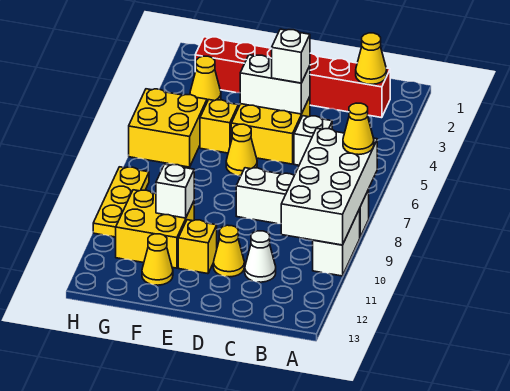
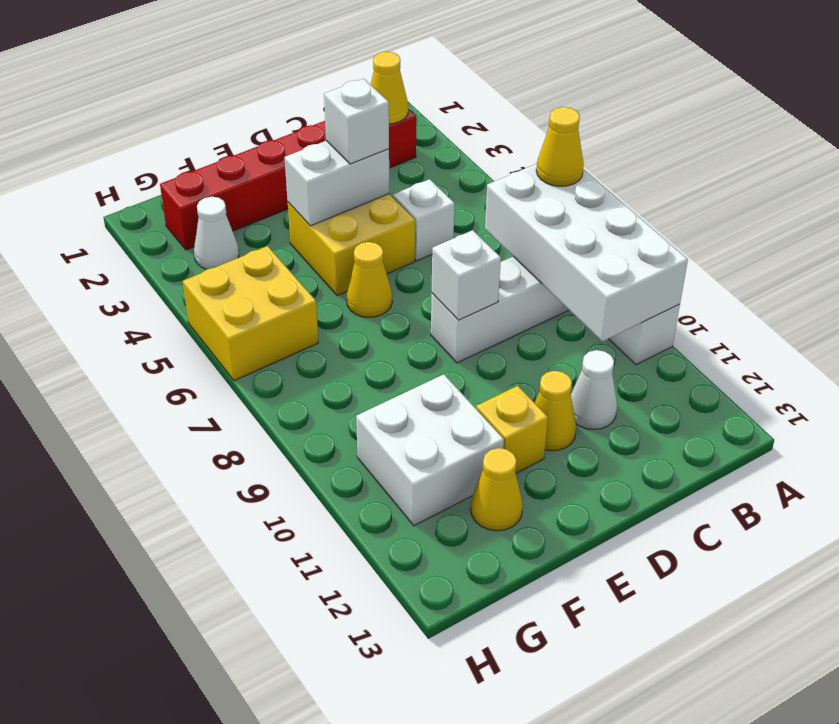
yellow 1x1 brick [200,100,238,153] -> none
yellow 2x2 brick [116,190,194,268] -> white 2x2 brick [356,374,504,526]
white 1x1 brick [156,164,194,218] -> white 1x1 brick moved to [432,230,501,320]
yellow 1x1 cone [190,56,221,102] -> white 1x1 cone [194,197,239,269]
yellow 1x3 plate [93,167,149,237] -> none

